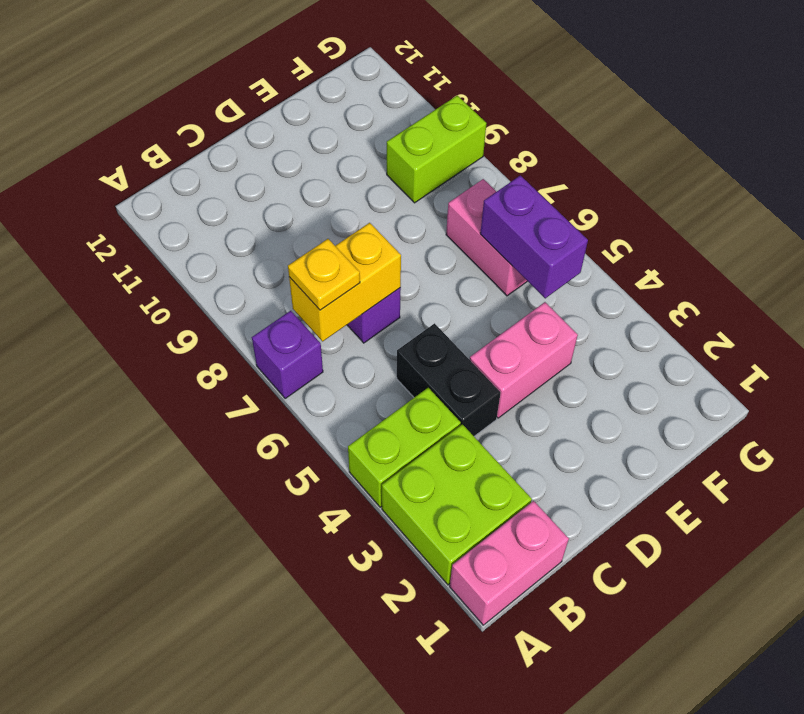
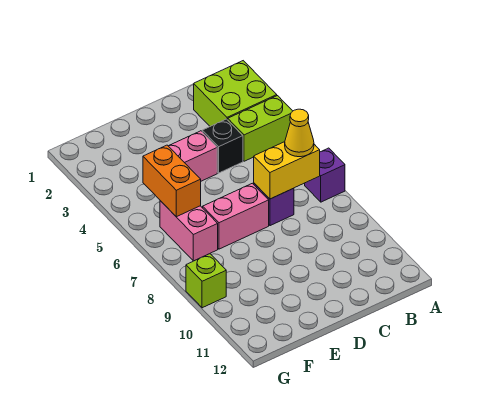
pink 1x2 brick [450,501,569,625] -> pink 1x2 brick moved to [203,183,269,249]
yellow 1x1 plate [288,239,360,310] -> yellow 1x1 cone [285,109,314,157]
black 1x2 brick [397,323,501,436] -> black 1x1 brick [202,119,243,173]
purple 1x2 brick [480,175,588,298] -> orange 1x2 brick [143,145,201,217]
lime 1x2 brick [387,95,486,203] -> lime 1x1 brick [186,254,226,308]

